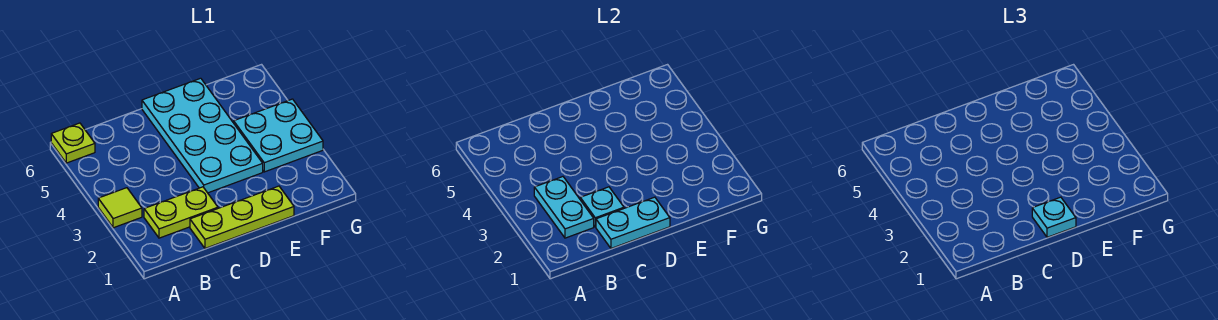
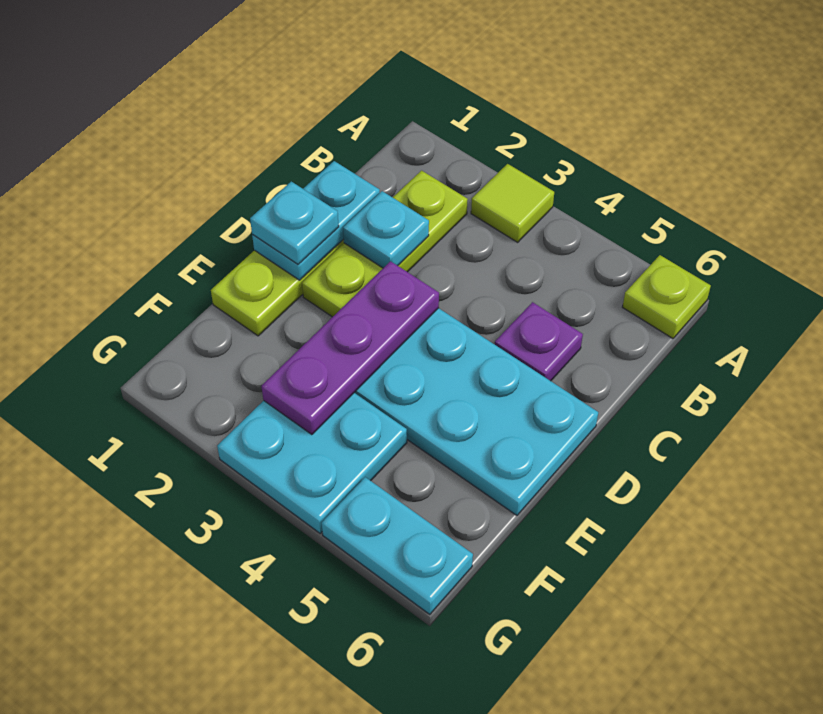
lime 1x2 plate [144,187,218,238] -> lime 1x3 plate [302,171,468,317]
cyan 1x2 plate [534,177,594,238] -> cyan 1x2 plate moved to [322,477,473,614]
none -> purple 1x1 plate [495,302,583,381]
none -> purple 1x3 plate [261,261,439,435]

